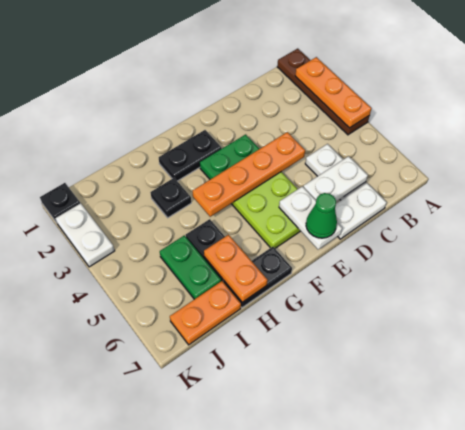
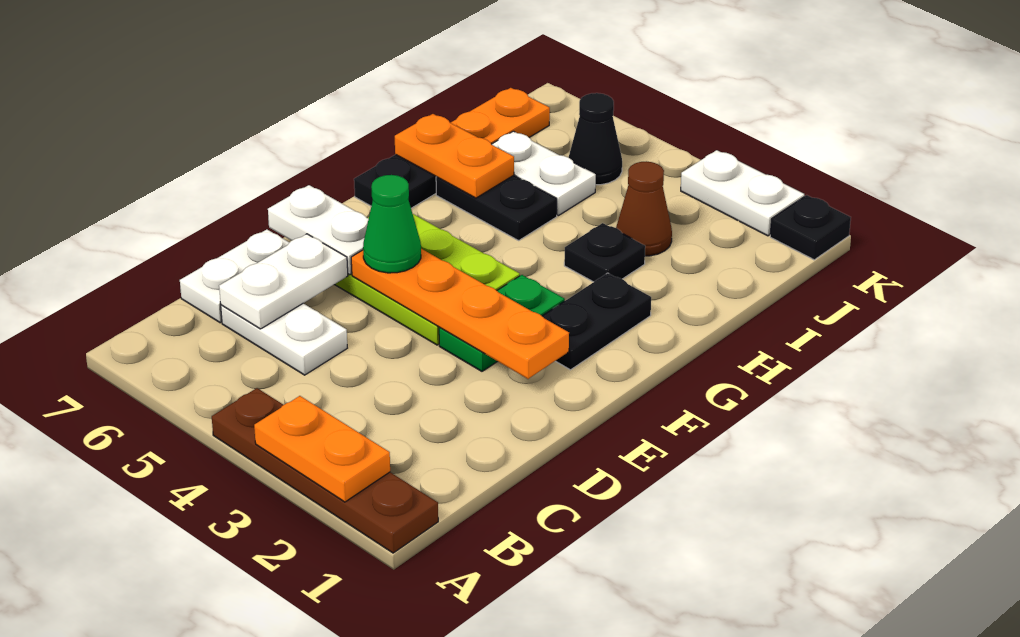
orange 1x3 plate [295,57,372,128] -> orange 1x2 plate [254,396,390,502]
orange 1x4 plate [193,132,305,217] -> orange 1x4 plate turned to [351,249,569,379]
green 1x1 cone [306,193,337,238] -> green 1x1 cone moved to [363,175,421,273]
none -> brown 1x1 cone [616,161,672,256]
green 1x2 plate [160,235,221,299] -> white 1x2 plate [492,131,596,216]
none -> black 1x1 cone [569,93,622,185]

